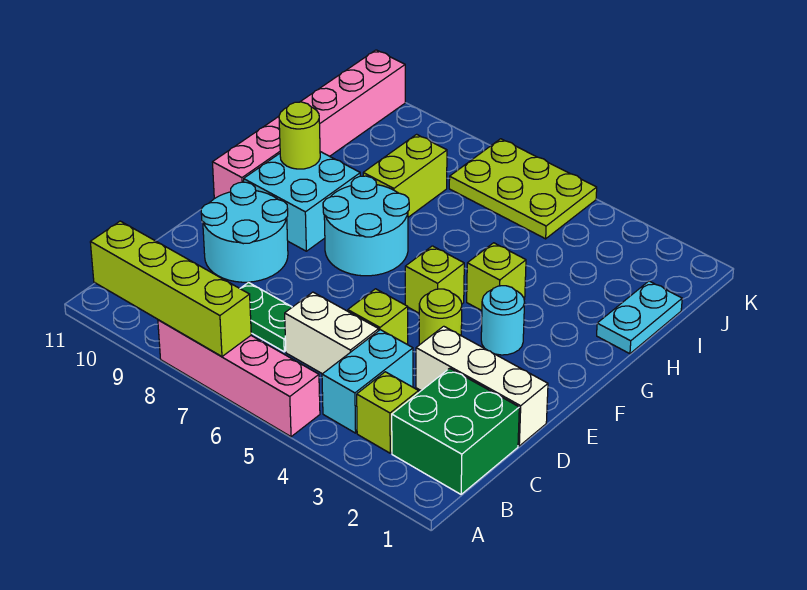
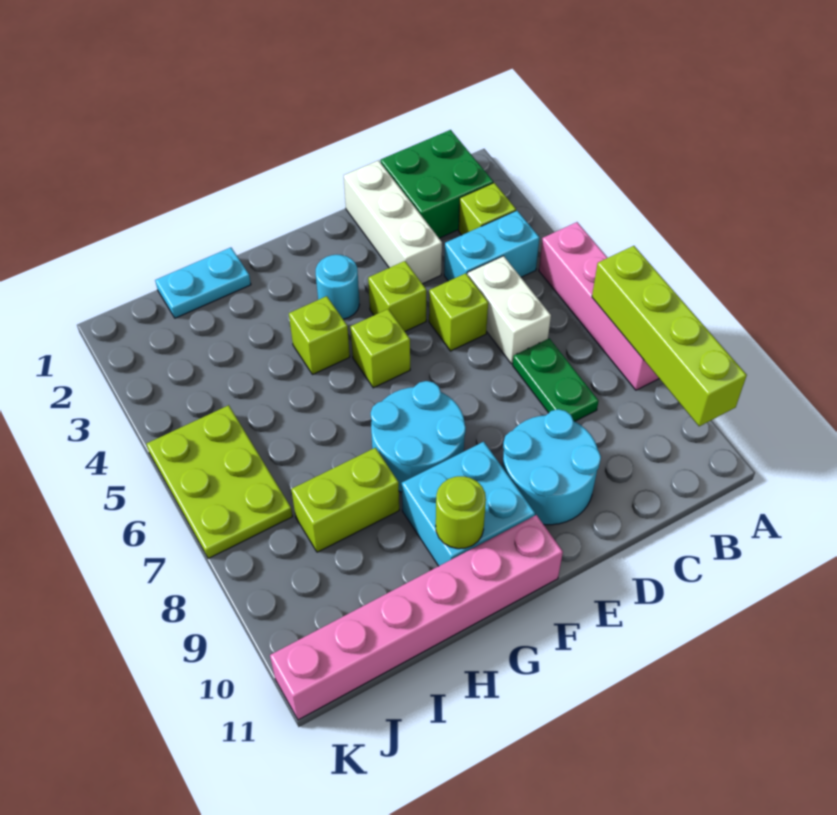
lime 1x1 round brick [419,289,462,345] -> lime 1x1 brick [368,261,426,331]

